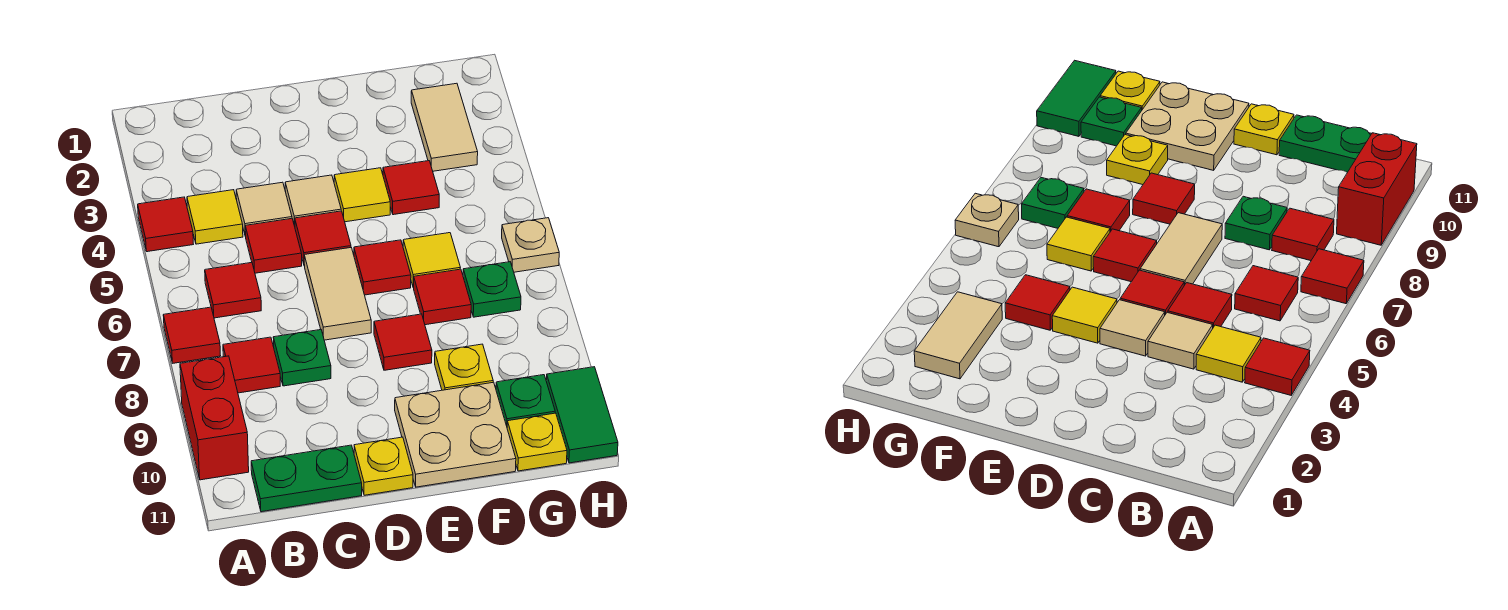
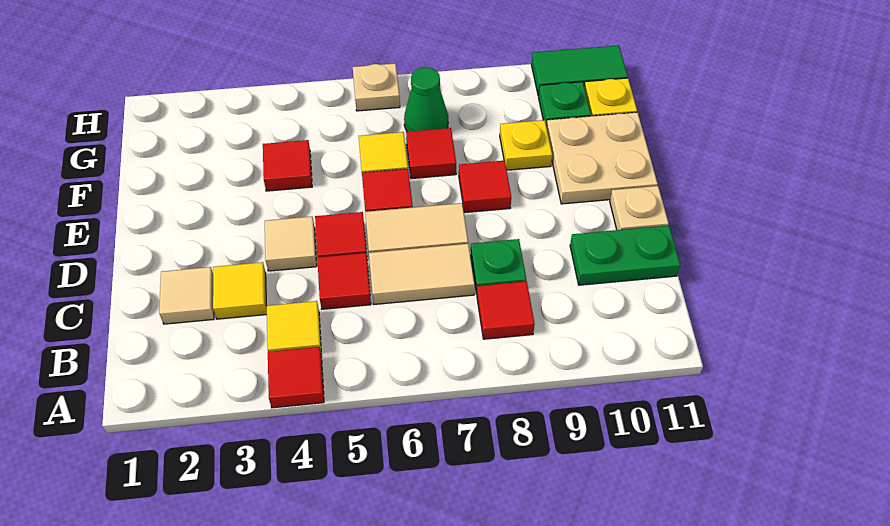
red 1x1 tile [163,307,221,363] -> none
red 1x2 brick [180,356,249,480] -> none
red 1x1 tile [205,263,261,318] -> none
green 1x2 plate [251,445,362,512] -> green 1x2 plate turned to [570,225,680,285]
tan 1x1 tile [236,182,292,236] -> tan 1x1 tile moved to [159,267,214,324]
yellow 1x1 plate [354,437,413,495] -> tan 1x1 plate [610,186,669,230]
yellow 1x1 tile [334,168,390,222] -> yellow 1x1 tile moved to [213,262,267,319]
tan 1x2 tile [411,83,478,171] -> tan 1x2 tile moved to [369,244,475,304]
green 1x1 plate [463,262,521,317] -> green 1x1 cone [404,67,448,132]

